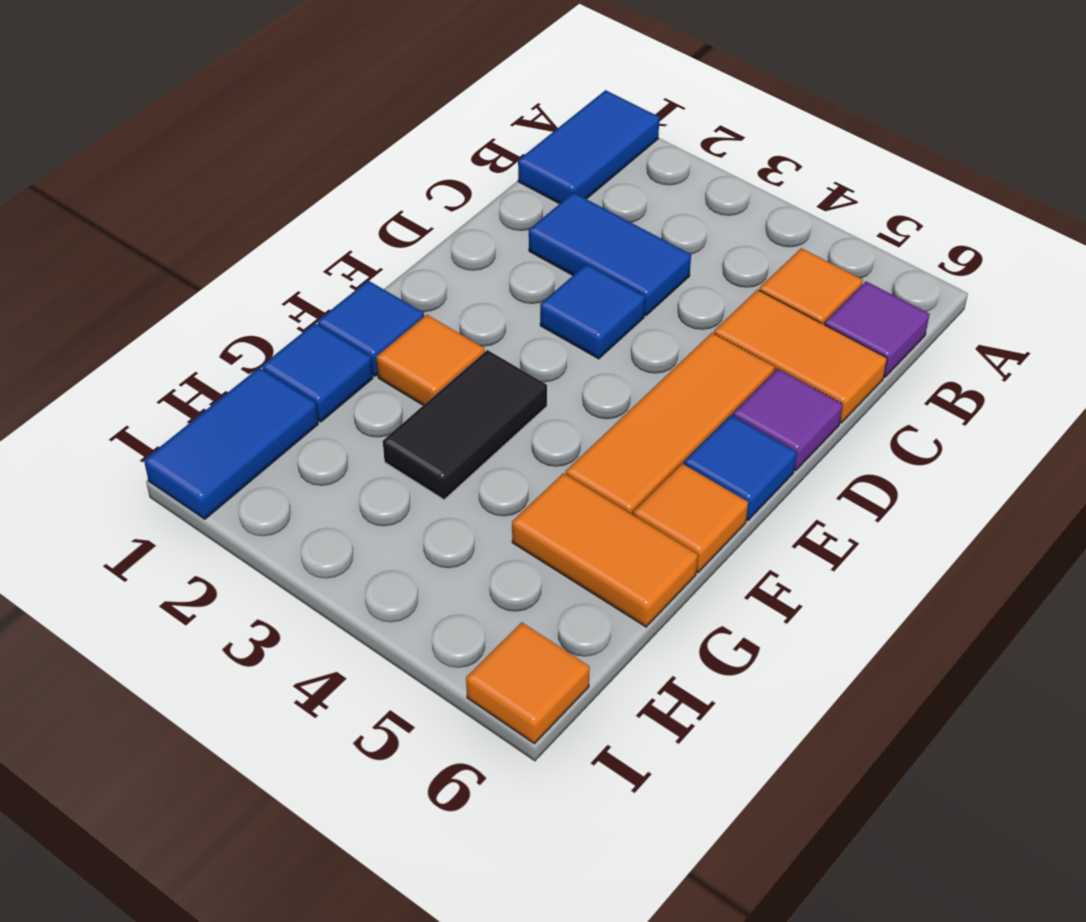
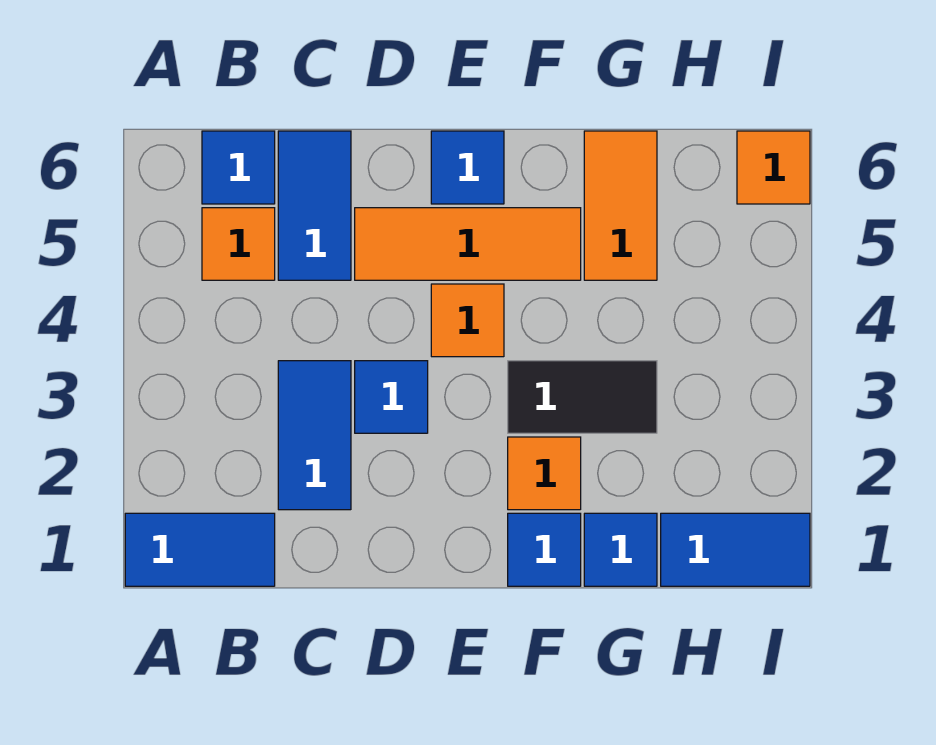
purple 1x1 tile [825,282,930,377] -> blue 1x1 tile [202,131,275,204]
orange 1x2 tile [714,290,887,423] -> blue 1x2 tile [278,131,351,280]
purple 1x1 tile [733,369,843,471] -> none
orange 1x1 tile [633,464,748,572] -> orange 1x1 tile moved to [431,284,504,357]

